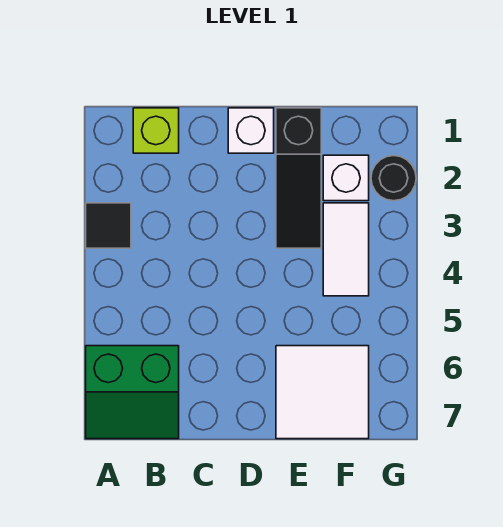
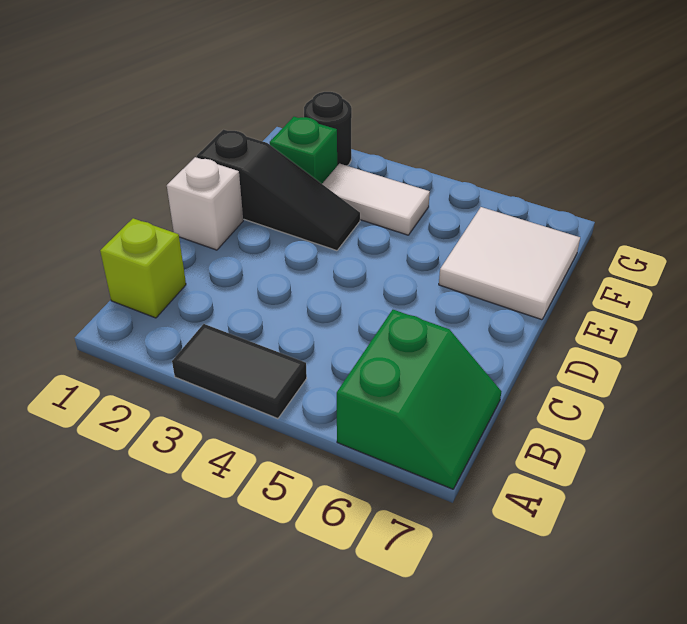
black 1x1 tile [86,203,131,248] -> black 1x2 tile [172,324,307,419]
white 1x1 brick [323,155,369,201] -> green 1x1 brick [270,117,337,184]

